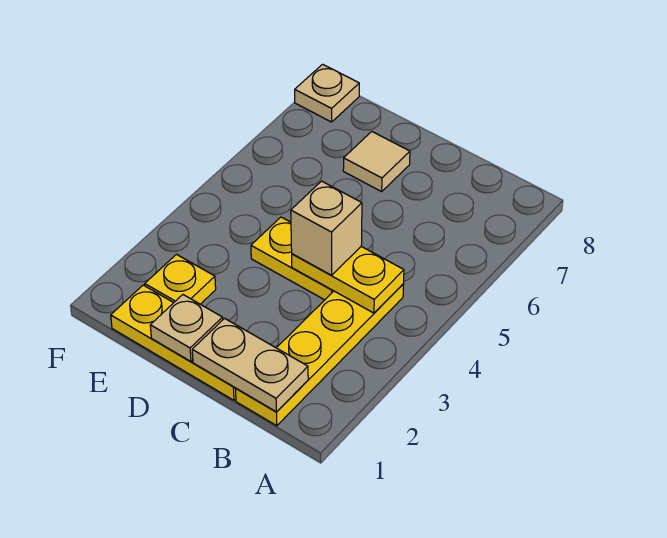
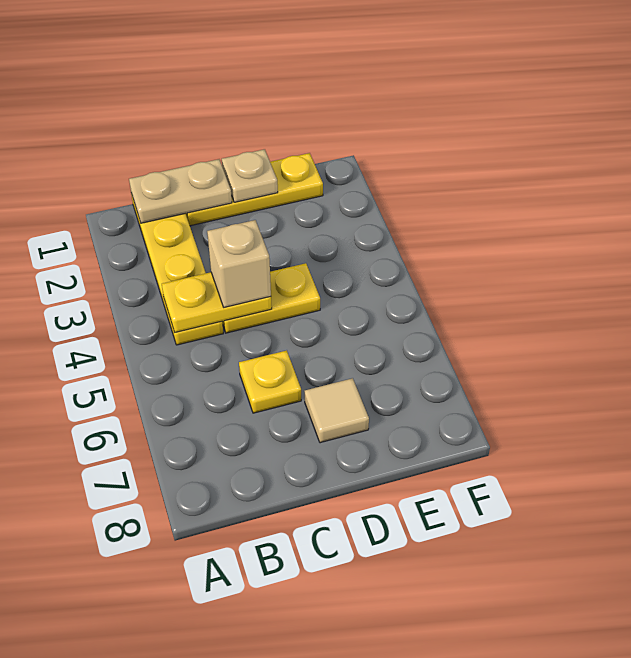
yellow 1x1 plate [145,255,216,304] -> yellow 1x1 plate moved to [239,350,301,413]
tan 1x1 plate [295,64,359,122] -> none

